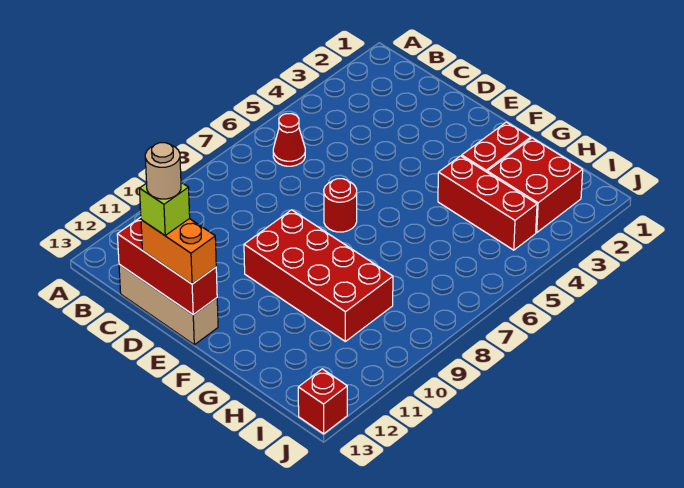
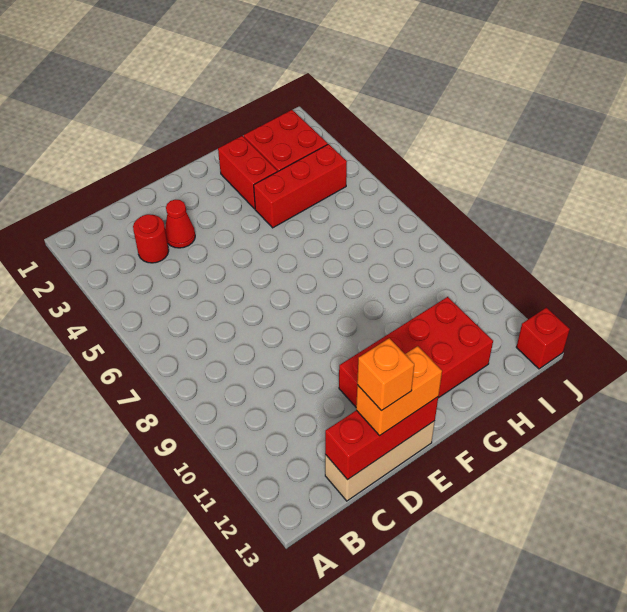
red 1x1 cone [273,114,305,166] -> red 1x1 cone moved to [165,200,195,248]
lime 1x1 brick [140,182,190,235] -> orange 1x1 brick [357,338,414,411]
tan 1x1 round brick [145,143,181,199] -> none
red 1x1 round brick [324,179,357,232] -> red 1x1 round brick moved to [133,214,169,263]
red 2x4 brick [244,210,393,341] -> red 2x4 brick moved to [339,297,493,407]

